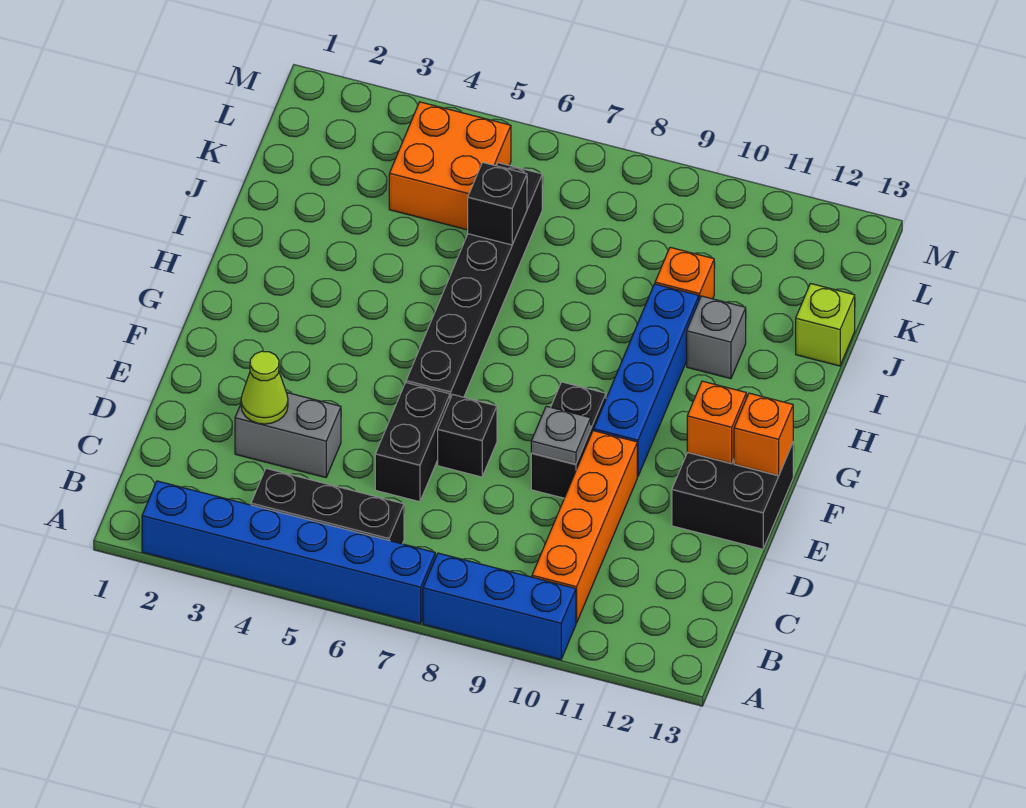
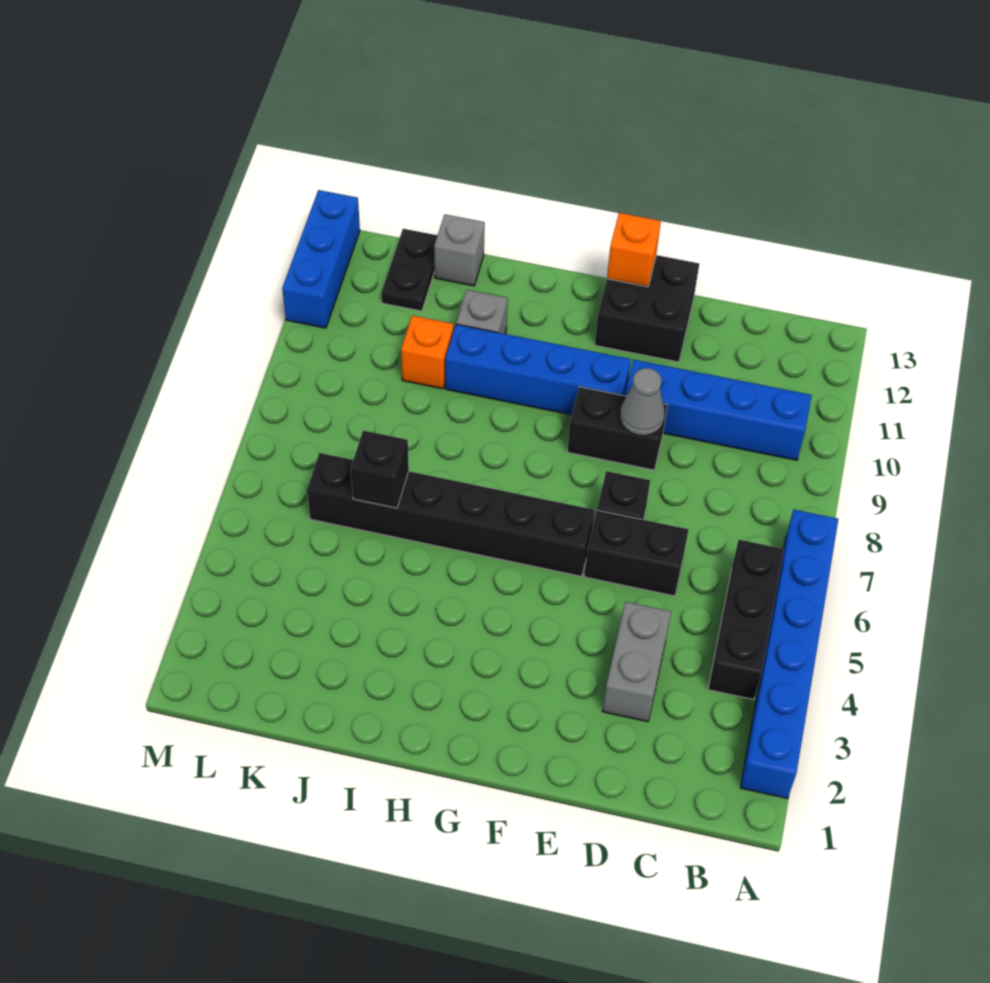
blue 1x3 brick [423,553,576,660] -> blue 1x3 brick moved to [282,190,360,328]
orange 1x4 brick [532,431,637,623] -> blue 1x4 brick [625,359,812,460]
lime 1x1 cone [241,351,288,424] -> none
grey 1x1 plate [531,406,591,464] -> grey 1x1 cone [620,368,665,436]
orange 1x1 brick [687,381,746,464] -> none
lime 1x1 brick [796,283,855,366] -> grey 1x1 brick [434,214,485,286]
orange 2x2 brick [389,102,511,230] -> none
none -> black 1x2 plate [381,229,437,311]

